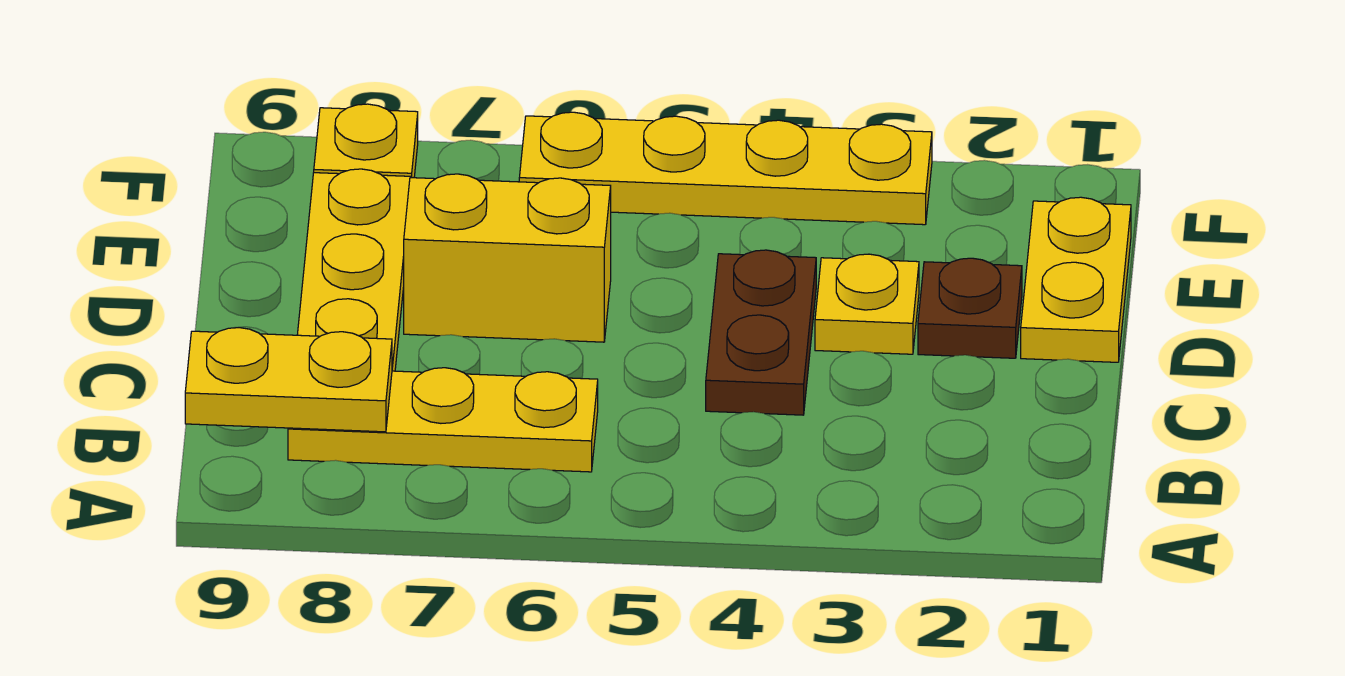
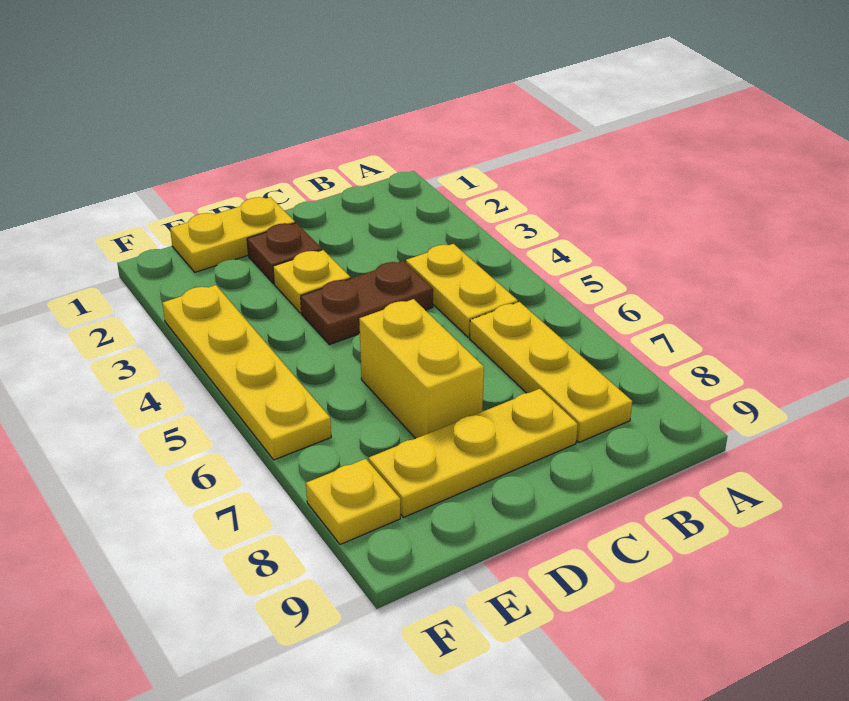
yellow 1x2 plate [185,328,392,432] -> yellow 1x2 plate moved to [406,244,518,338]

